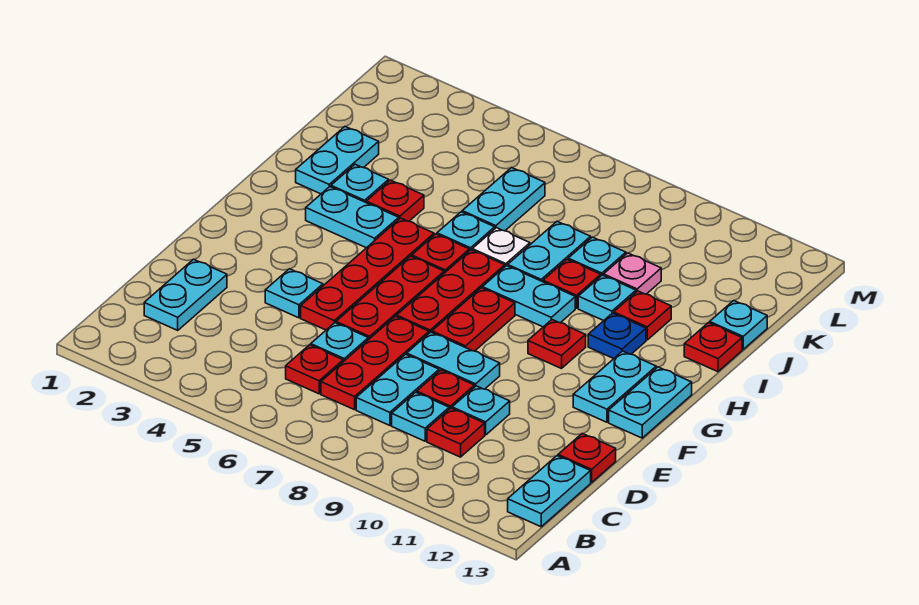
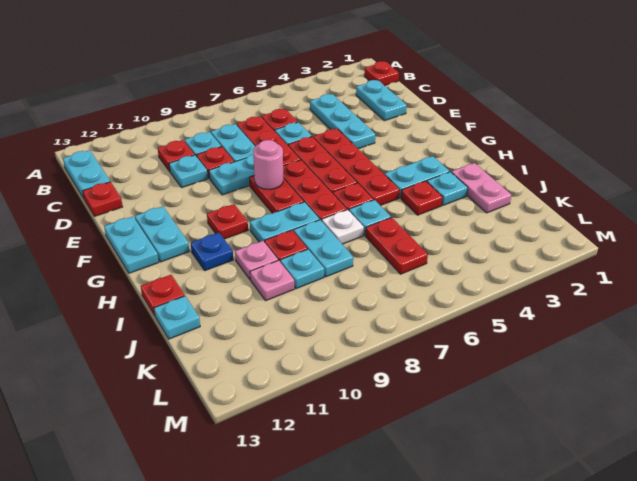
cyan 1x1 plate [265,269,323,318] -> cyan 1x3 plate [310,94,375,149]
none -> pink 1x1 round brick [253,140,283,189]
cyan 1x2 plate [296,127,379,194] -> pink 1x2 plate [452,163,511,213]
cyan 1x1 plate [578,275,636,321] -> pink 1x1 plate [235,241,278,279]
red 1x1 plate [614,291,671,340] -> red 1x1 plate moved to [364,61,399,86]
cyan 1x2 plate [462,168,545,231] -> red 1x2 plate [365,217,428,274]

